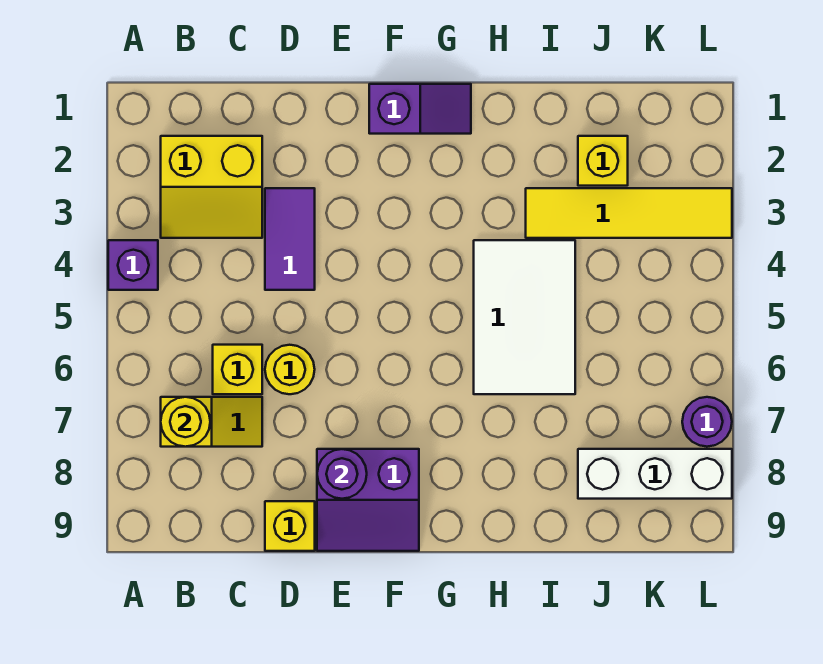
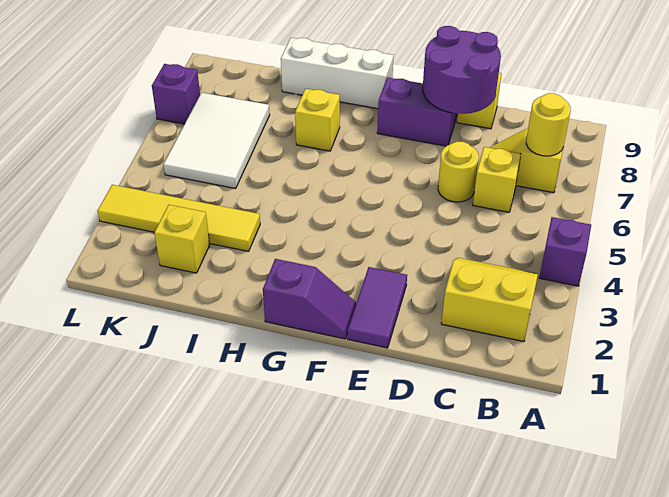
purple 1x2 tile [265,188,315,290] -> purple 1x2 tile moved to [348,267,407,348]
purple 1x1 round brick [317,449,367,499] -> purple 2x2 round brick [423,26,501,114]
purple 1x2 slope [369,84,471,134] -> purple 1x2 slope turned to [263,259,356,339]
white 2x3 tile [474,240,575,394] -> white 2x3 tile moved to [164,93,270,188]
none -> yellow 1x1 brick [295,89,340,151]
white 1x3 brick [578,449,732,499] -> white 1x3 brick moved to [281,38,394,109]
purple 1x1 round brick [682,397,732,447] -> purple 1x1 brick [152,64,200,124]

